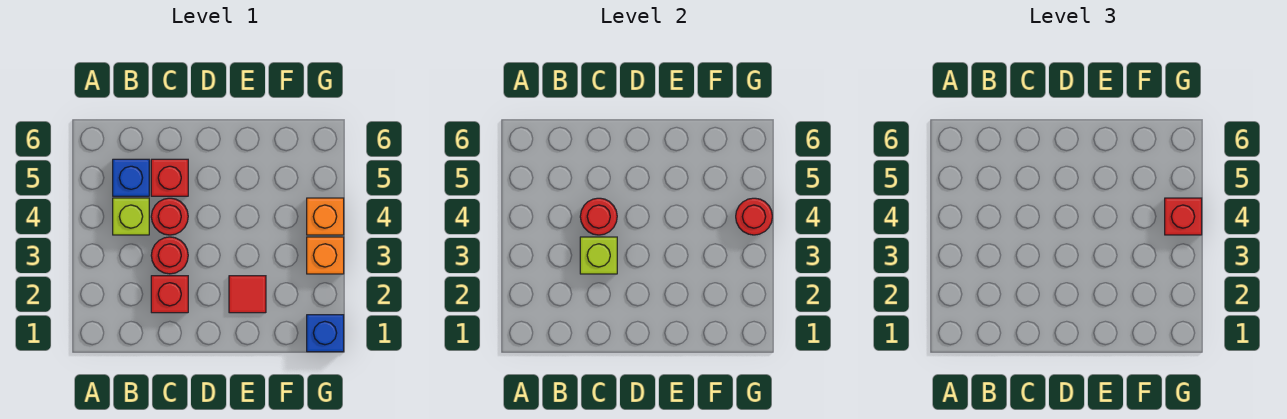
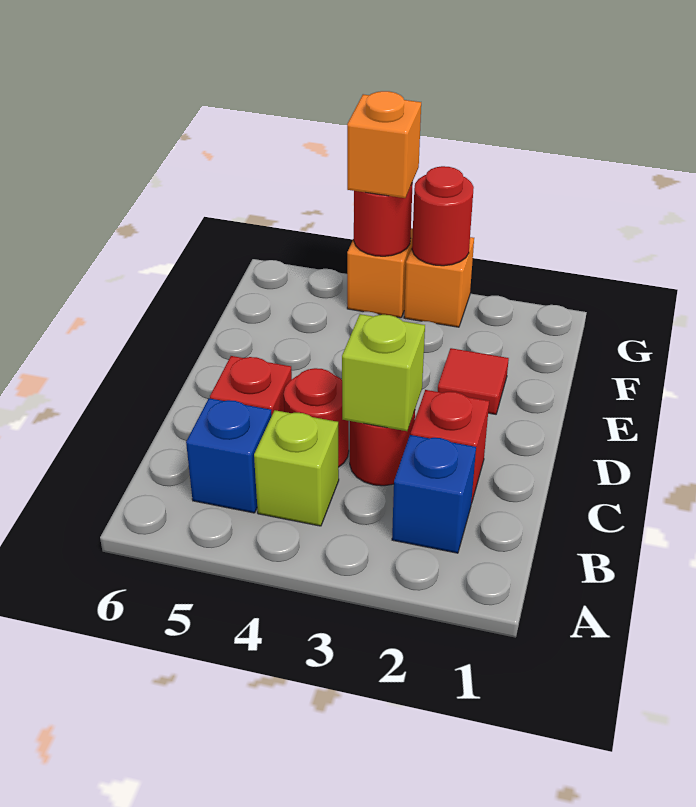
red 1x1 round brick [580,198,617,235] -> red 1x1 round brick moved to [412,166,474,266]
blue 1x1 brick [307,315,344,352] -> blue 1x1 brick moved to [392,435,476,553]
red 1x1 brick [1165,198,1202,235] -> orange 1x1 brick [347,91,421,198]

